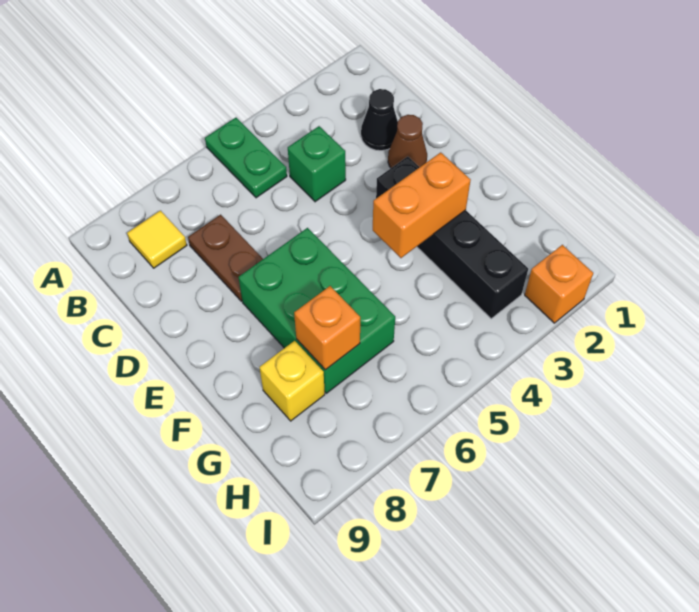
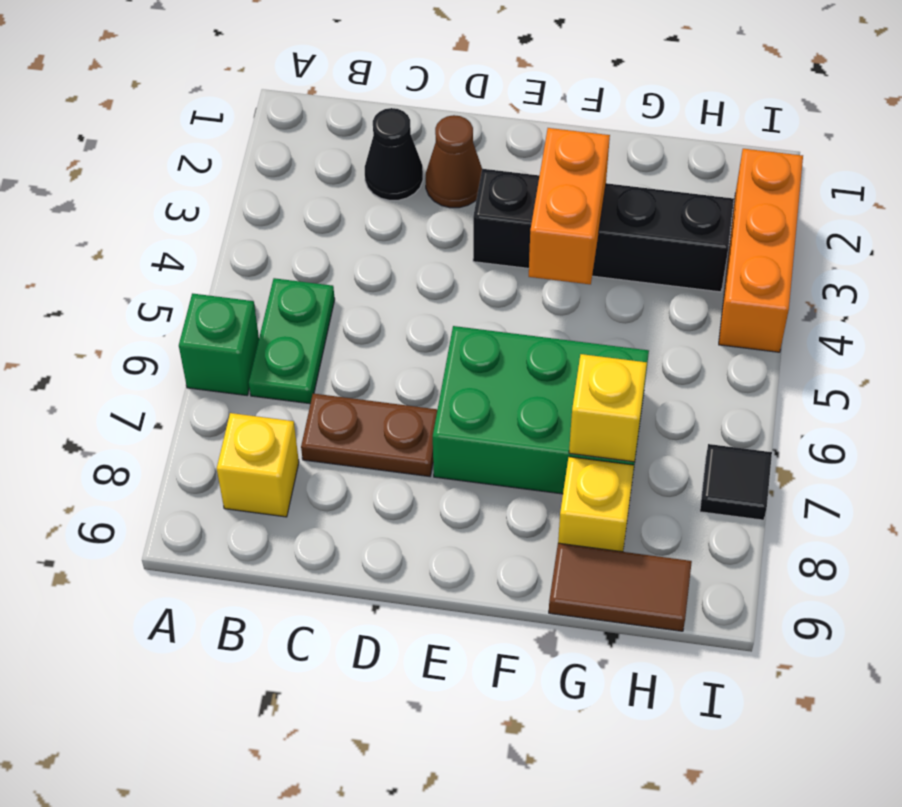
green 1x2 plate [205,118,287,198] -> green 1x2 plate turned to [249,278,335,404]
yellow 1x1 tile [127,211,187,268] -> yellow 1x1 brick [217,413,299,517]
green 1x1 brick [288,126,346,202] -> green 1x1 brick moved to [179,293,259,395]
orange 1x1 brick [294,286,360,370] -> yellow 1x1 brick [569,354,647,462]
none -> brown 1x2 tile [549,543,692,631]
orange 1x1 brick [525,245,593,323] -> orange 1x3 brick [719,149,803,352]
none -> black 1x1 tile [700,444,772,520]

